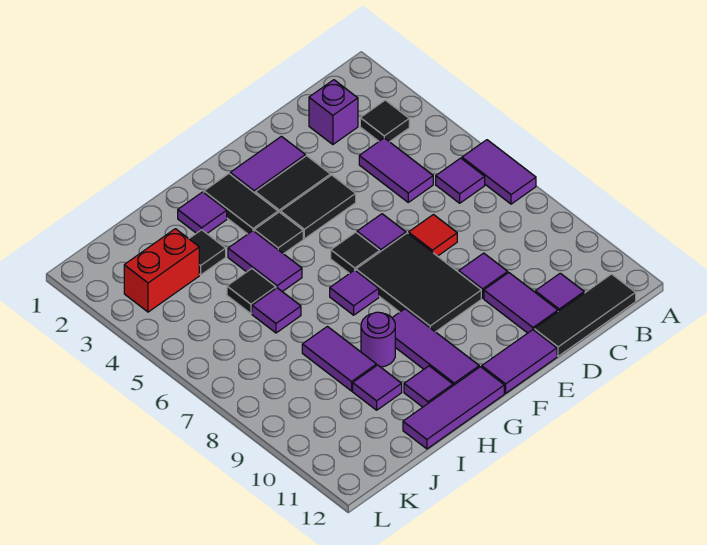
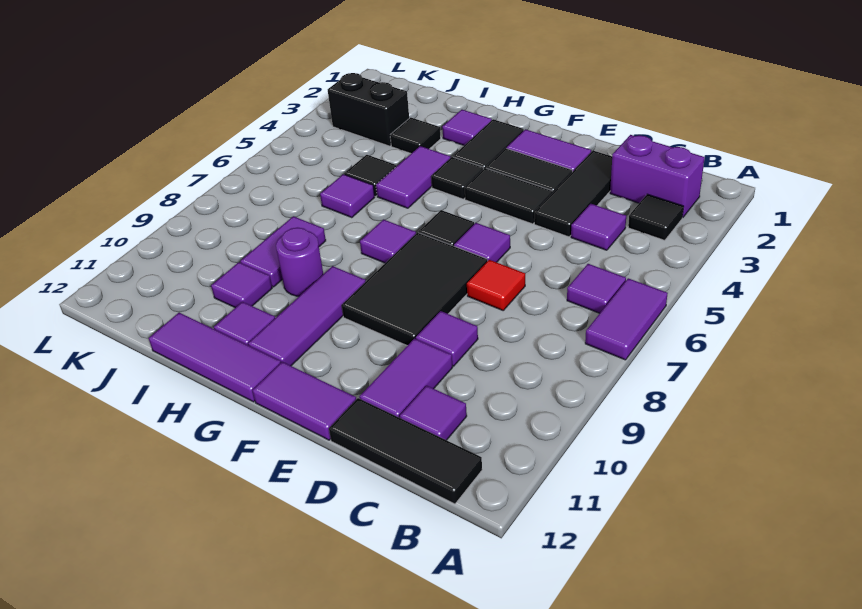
purple 1x1 brick [309,80,358,145] -> purple 1x2 brick [610,135,705,218]
purple 1x2 tile [359,138,433,202] -> purple 1x1 tile [571,204,626,250]
none -> black 1x3 tile [534,151,612,237]
red 1x2 brick [124,229,199,312] -> black 1x2 brick [328,73,409,146]

